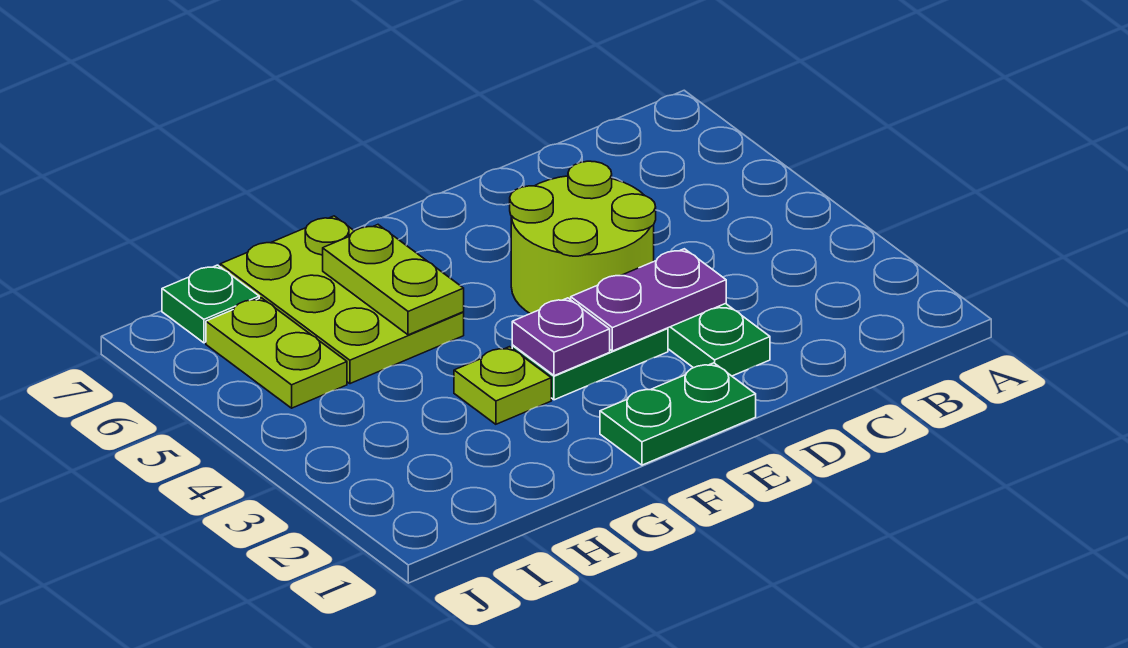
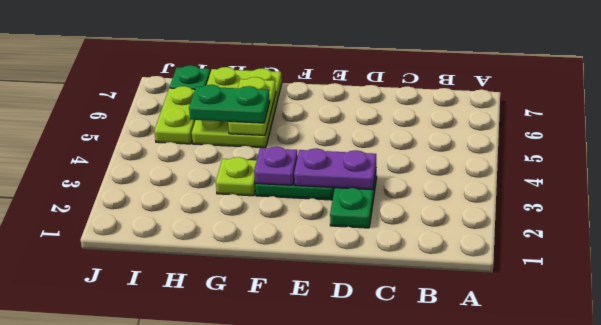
lime 2x2 round brick [510,161,656,314] -> none
green 1x2 plate [600,363,756,465] -> green 1x2 plate moved to [189,85,270,123]

